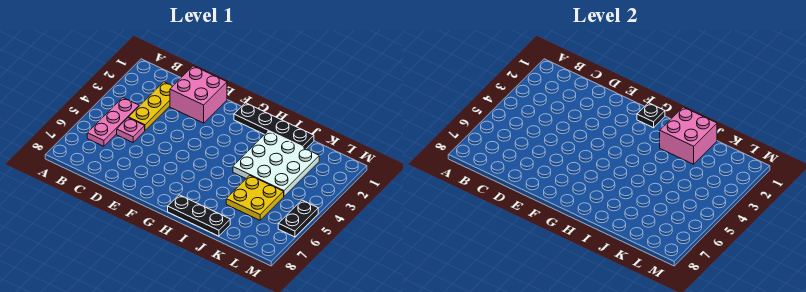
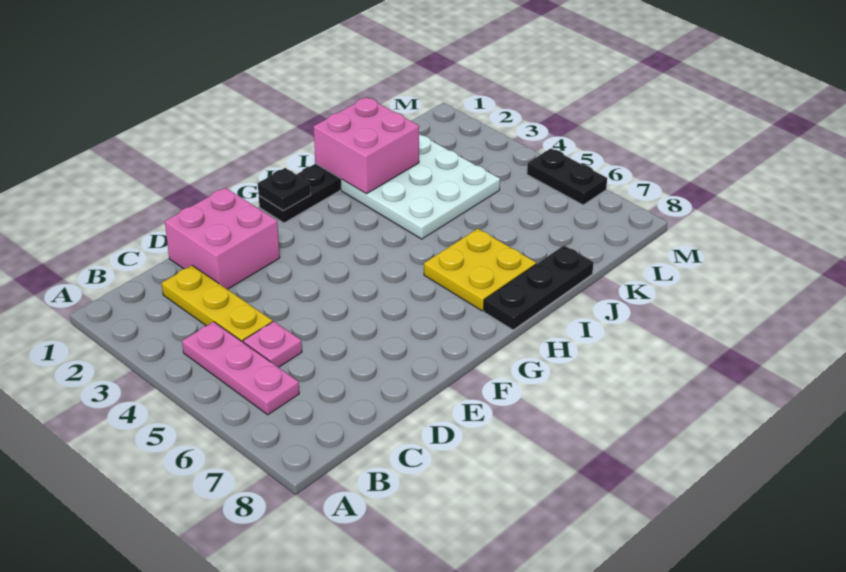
yellow 2x2 plate [226,175,284,220] -> yellow 2x2 plate moved to [424,229,536,311]

